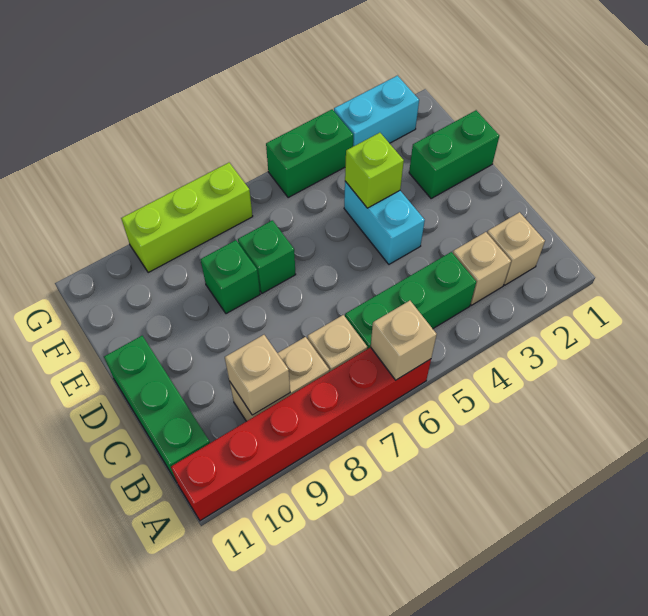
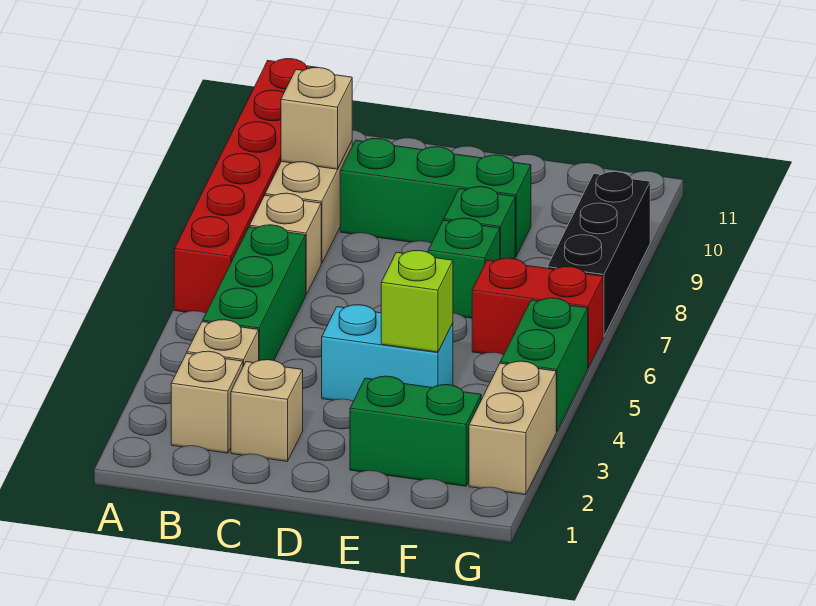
tan 1x1 brick [371,301,437,380] -> tan 1x1 brick moved to [231,360,303,461]
green 1x3 brick [104,336,210,482] -> green 1x3 brick moved to [340,138,531,257]
green 1x2 brick [409,110,499,199] -> green 1x2 brick turned to [350,376,481,486]
none -> red 1x2 brick [472,258,603,368]
cyan 1x2 brick [334,76,419,146] -> tan 1x2 brick [469,361,556,495]
lime 1x3 brick [121,163,253,273] -> black 1x3 brick [547,172,650,337]

